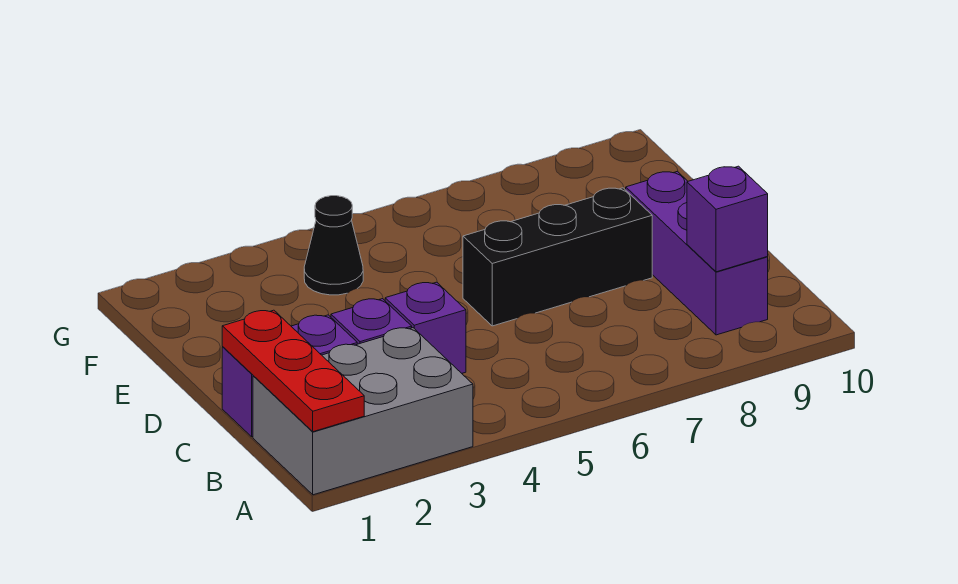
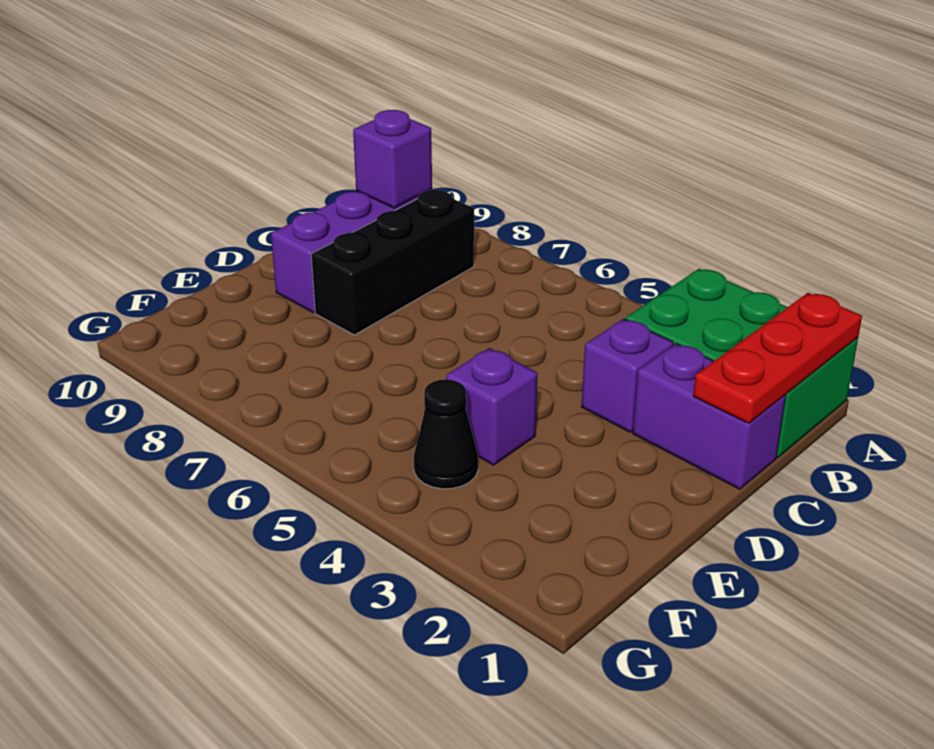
grey 2x3 brick [253,328,473,495] -> green 2x3 brick [625,269,858,457]
purple 1x1 brick [385,282,466,373] -> purple 1x1 brick moved to [446,348,538,465]
black 1x3 brick [463,188,652,326] -> black 1x3 brick turned to [311,190,474,335]

